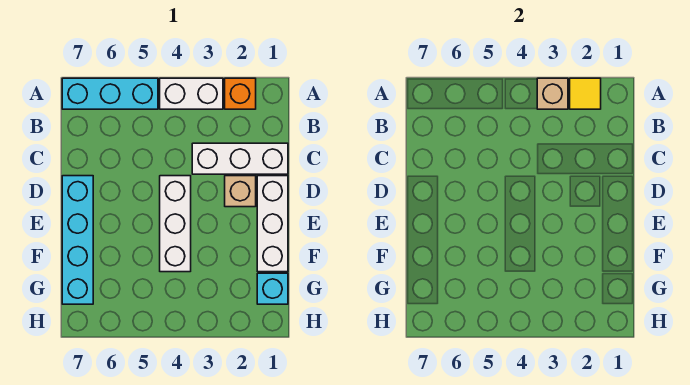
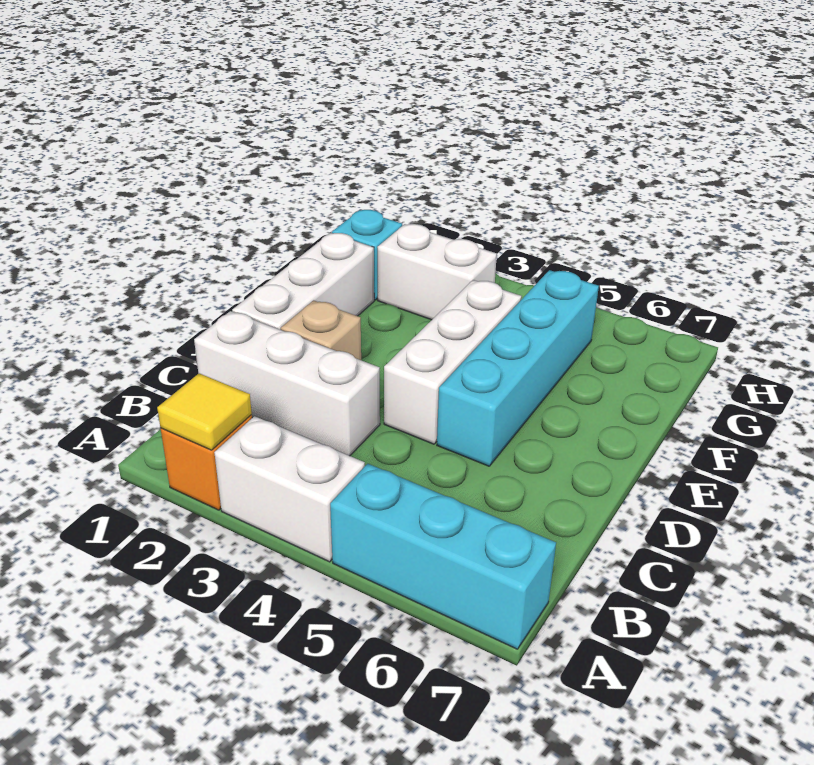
tan 1x1 brick [537,78,568,109] -> none
cyan 1x4 brick [62,176,93,304] -> cyan 1x4 brick moved to [437,270,599,466]
none -> white 1x2 brick [377,224,497,320]

